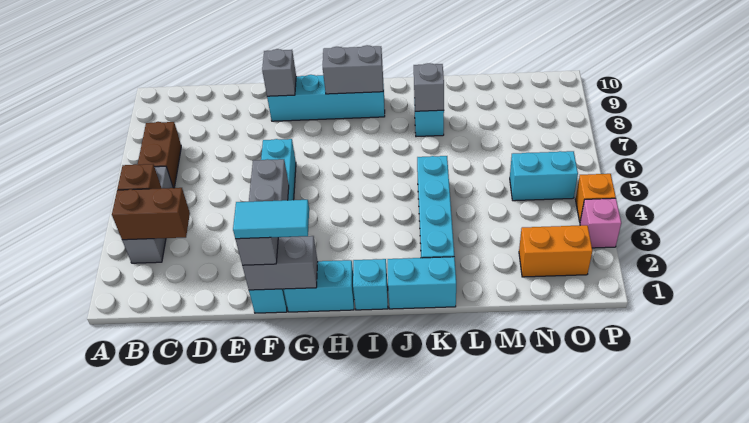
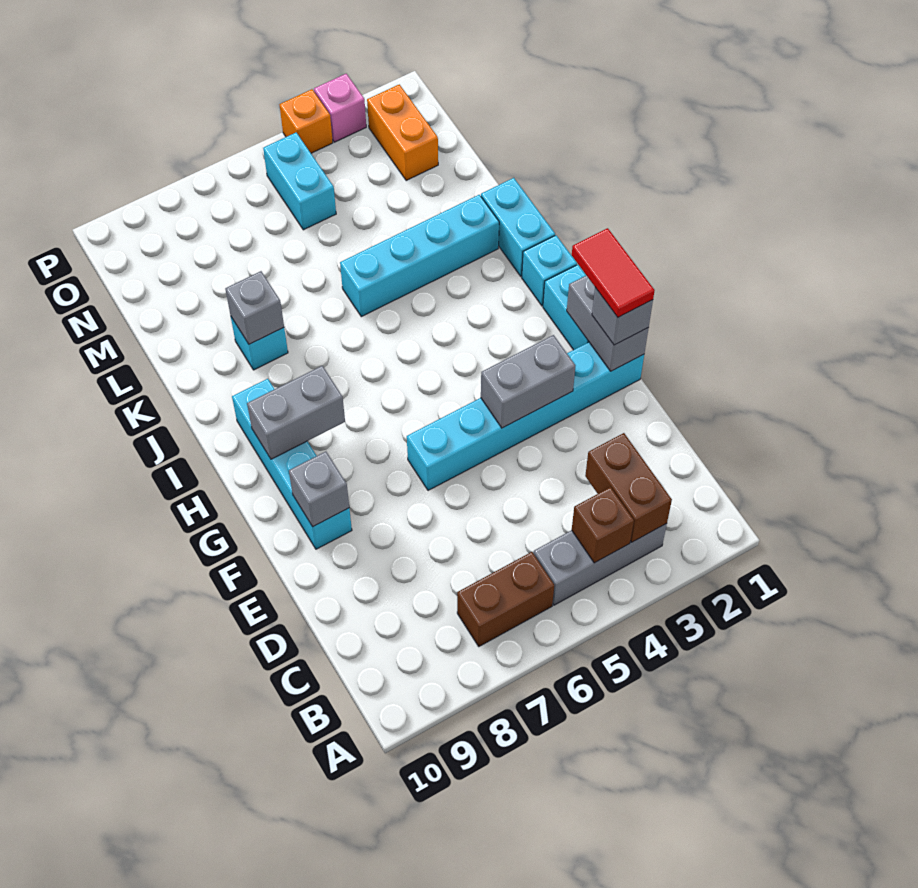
cyan 1x2 tile [233,200,309,239] -> red 1x2 tile [572,228,655,317]
grey 1x2 brick [323,45,383,94] -> grey 1x2 brick turned to [247,366,345,459]

